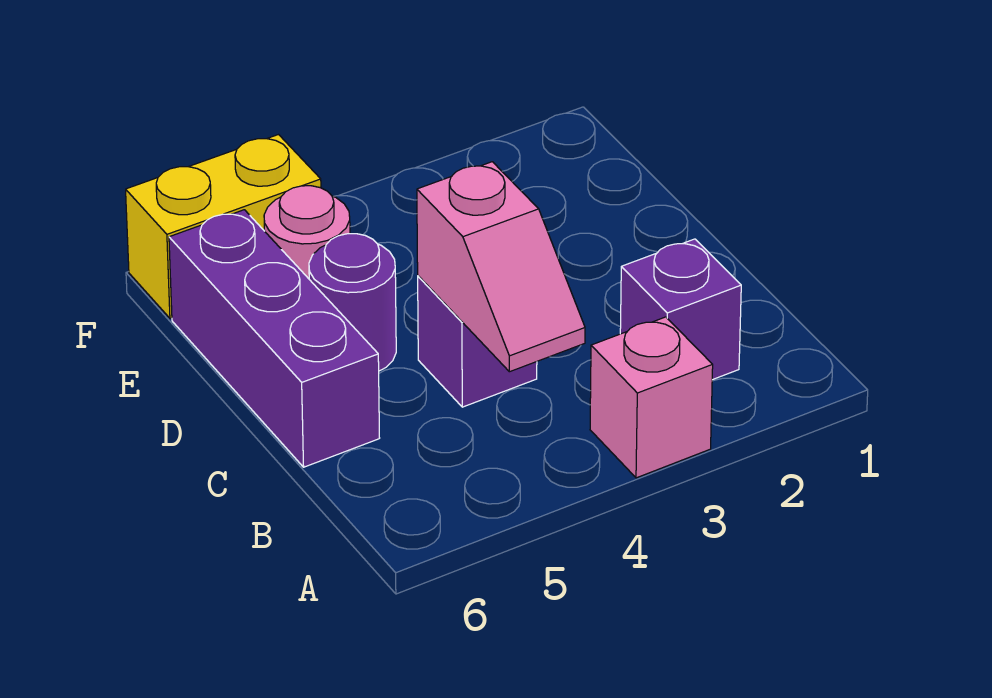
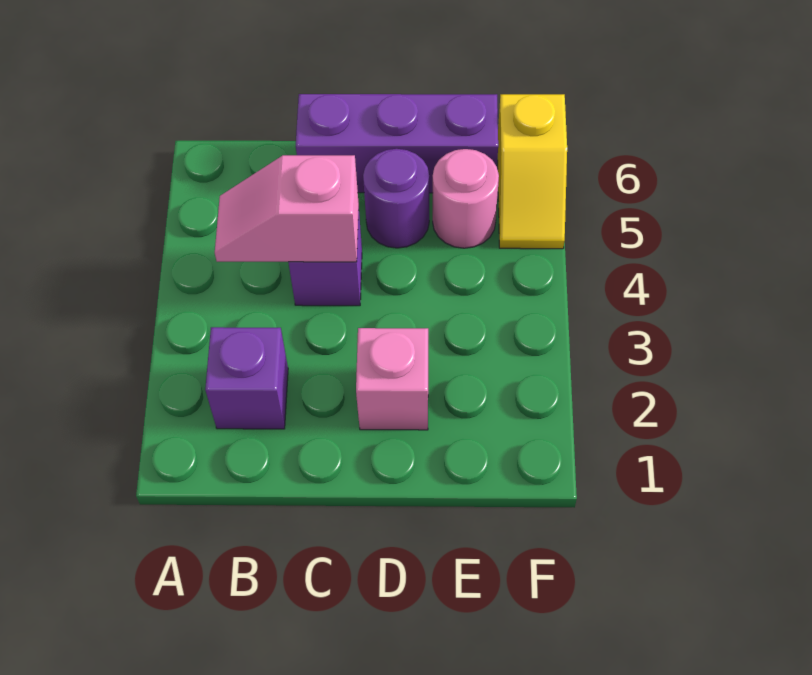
pink 1x1 brick [590,317,713,478] -> pink 1x1 brick moved to [356,328,428,430]
yellow 1x2 brick [126,135,321,318] -> yellow 1x2 slope [498,94,567,249]

